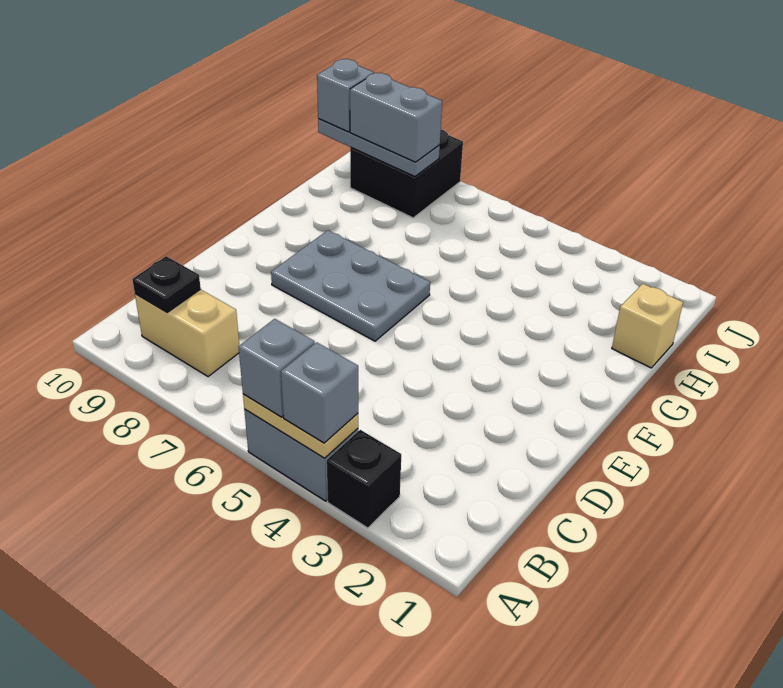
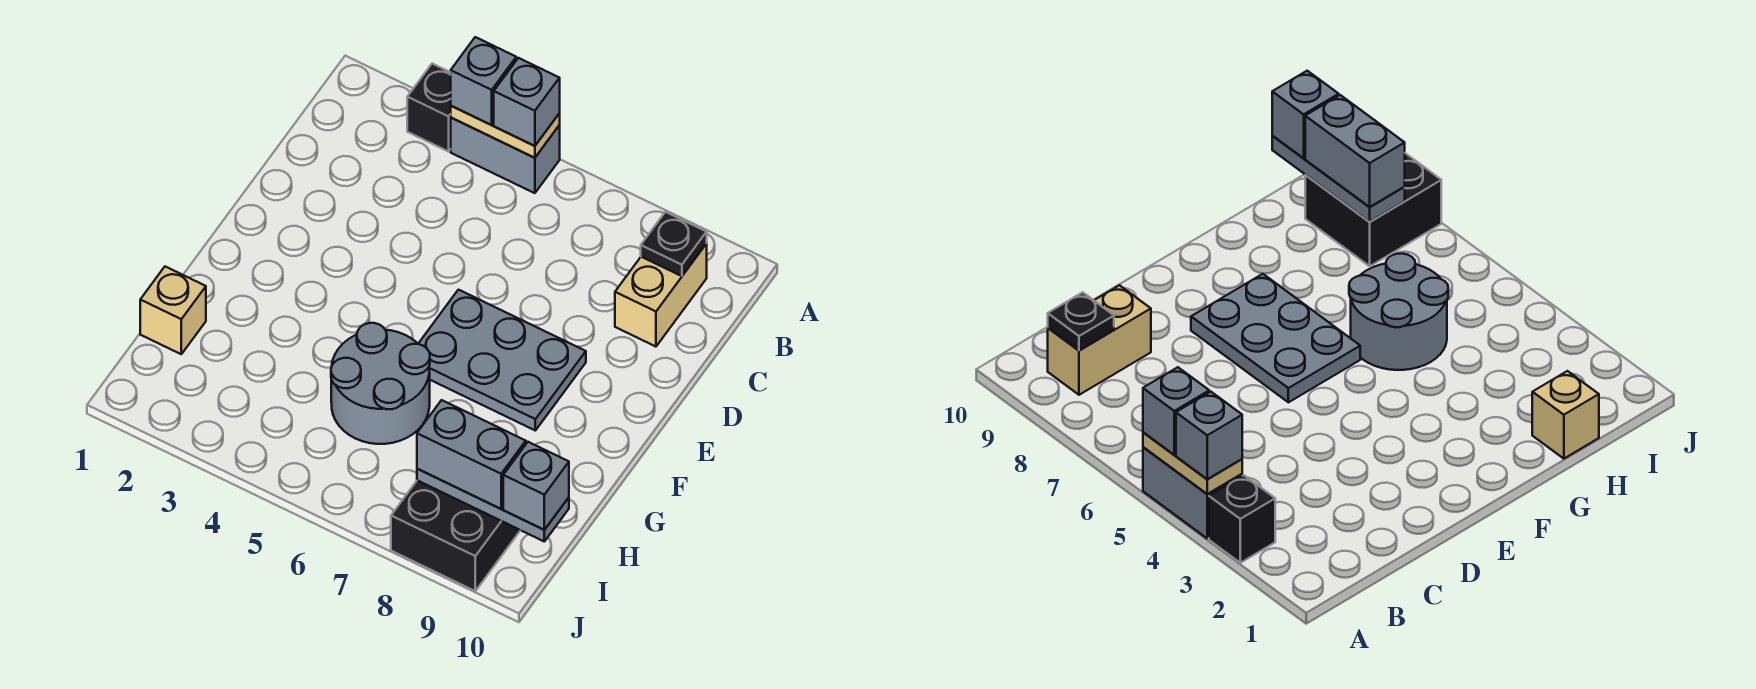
tan 1x2 brick [135,289,239,377] -> tan 1x2 brick turned to [615,244,707,347]
none -> grey 2x2 round brick [331,323,430,444]

